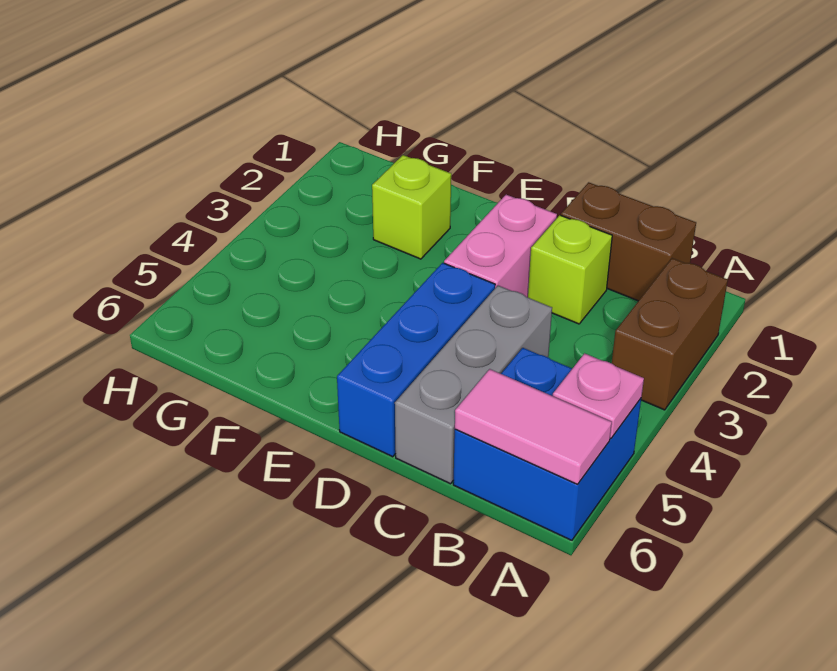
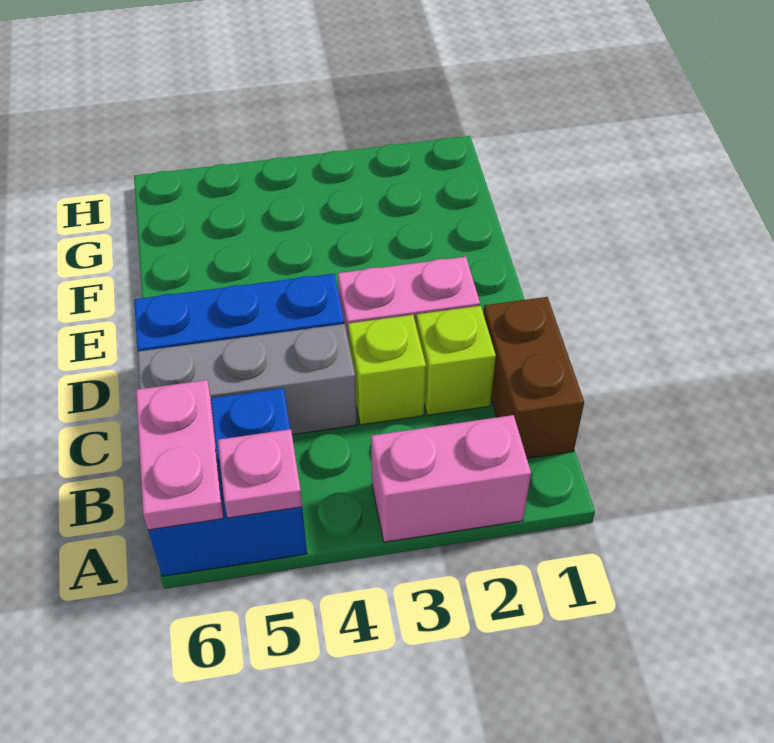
brown 1x2 brick [612,258,728,410] -> pink 1x2 brick [371,415,531,542]
pink 1x2 tile [455,369,612,484] -> pink 1x2 plate [136,380,224,530]
lime 1x1 brick [372,155,451,259] -> lime 1x1 brick moved to [348,315,426,425]

